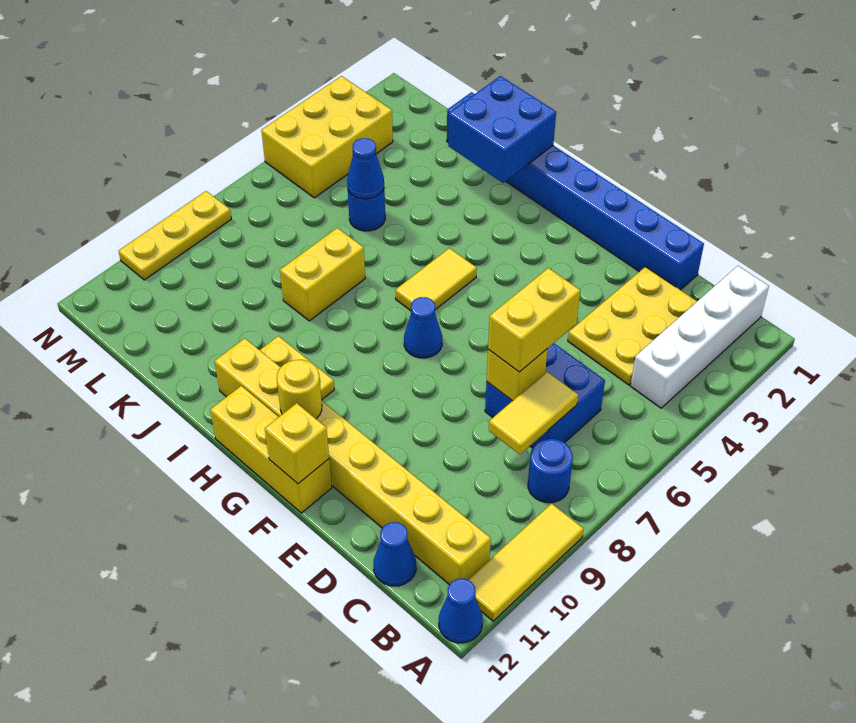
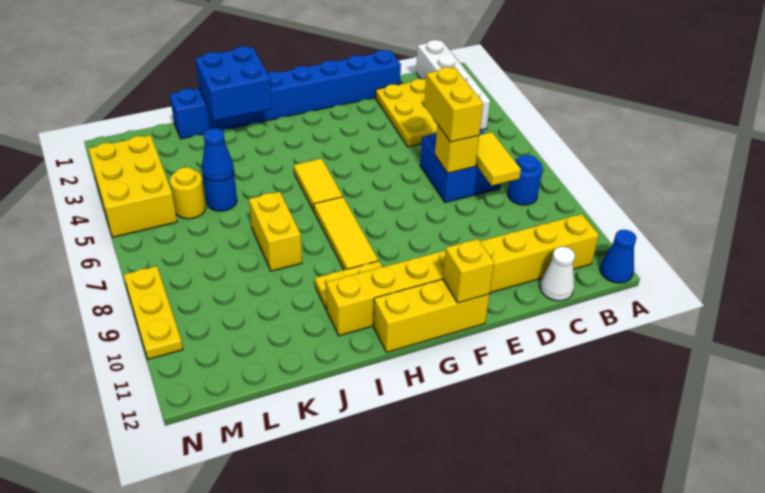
yellow 1x3 tile [468,504,584,621] -> yellow 1x3 tile moved to [314,197,378,270]
blue 1x1 cone [373,522,416,586] -> white 1x1 cone [540,247,575,301]
blue 1x1 cone [404,297,442,358] -> none
yellow 1x1 round brick [277,360,322,419] -> yellow 1x1 round brick moved to [170,167,206,219]

